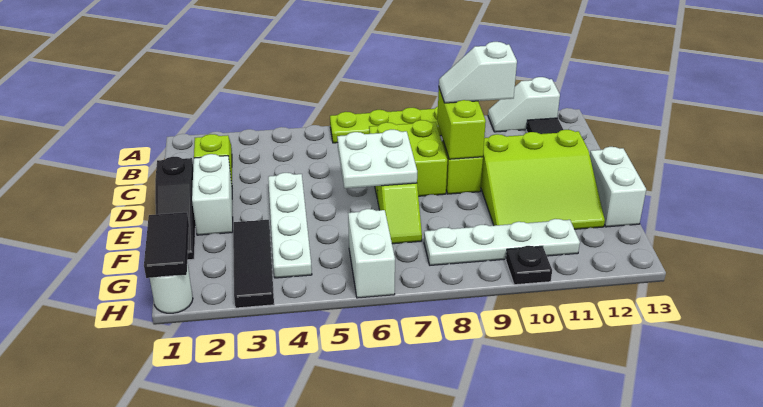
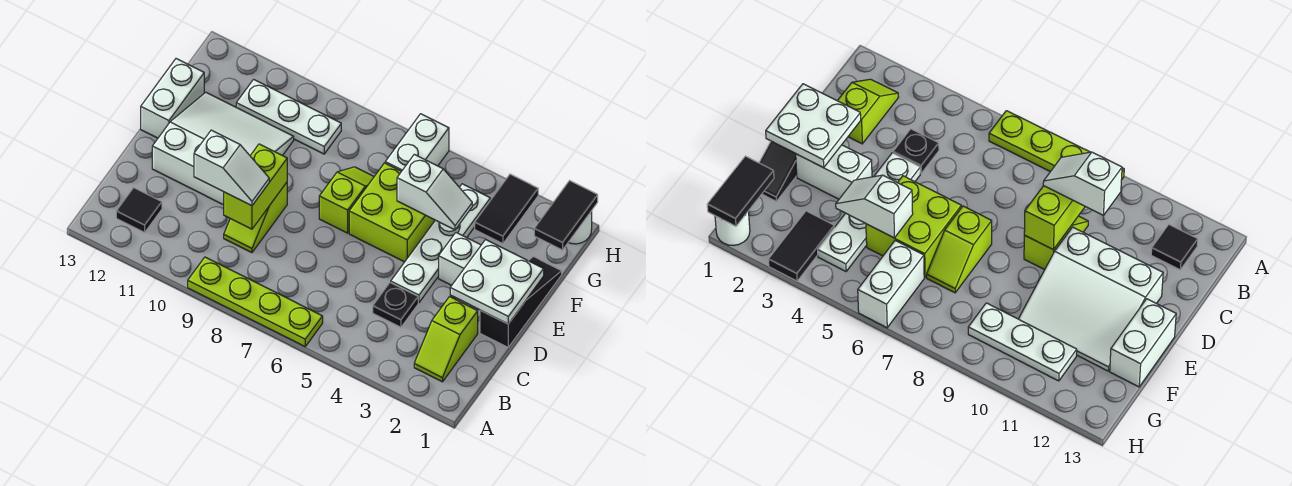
white 1x2 slope [488,77,560,132] -> white 1x2 slope moved to [397,154,472,230]
lime 2x2 brick [369,120,447,199] -> lime 2x2 brick moved to [349,163,435,262]
white 1x2 brick [192,154,233,235] -> white 1x2 brick turned to [439,233,481,285]
white 2x2 plate [337,130,417,188] -> white 2x2 plate moved to [450,239,544,324]
lime 3x3 slope [481,130,605,229] -> white 3x3 slope [152,92,294,205]
black 1x3 tile [233,220,274,308] -> black 1x2 tile [475,174,538,244]
white 1x4 plate [424,219,580,265] -> white 1x3 plate [236,79,341,154]
black 1x1 plate [506,246,552,285] -> black 1x1 plate moved to [373,282,418,327]

